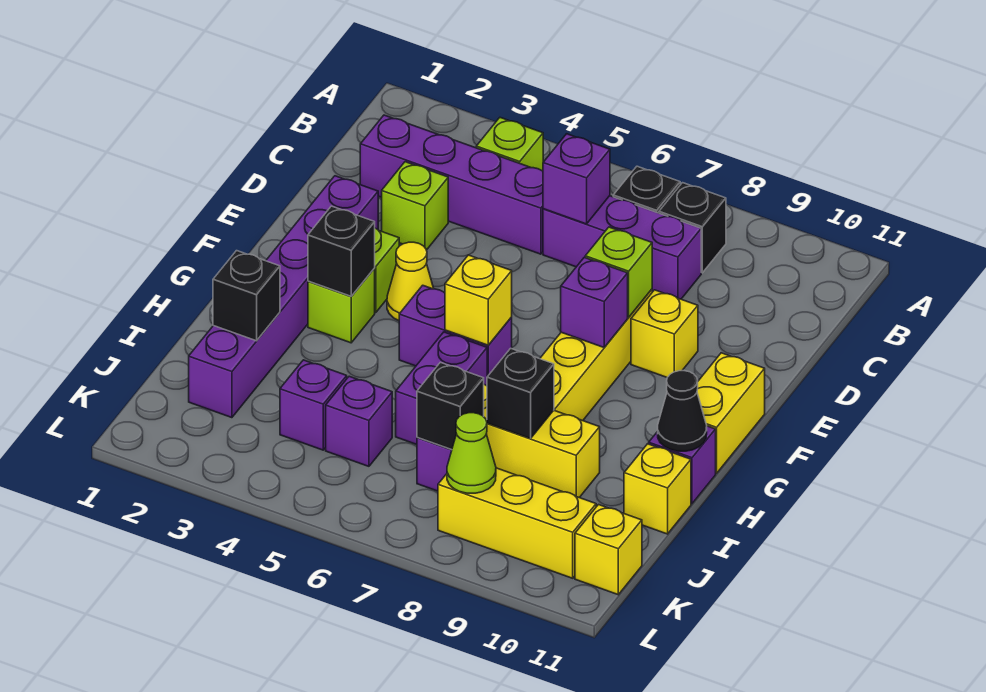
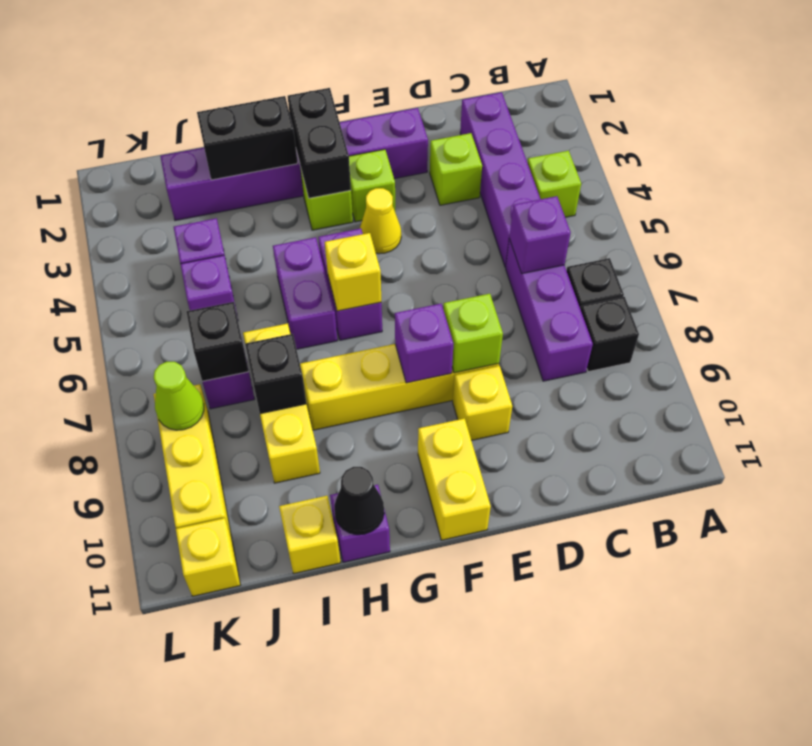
yellow 1x2 brick [697,353,765,473] -> yellow 1x2 brick turned to [418,418,491,540]
black 1x1 brick [308,206,375,296] -> black 1x2 brick [288,88,351,198]
purple 1x2 brick [396,332,487,445] -> purple 1x2 brick turned to [273,237,337,349]
black 1x1 brick [213,251,280,341] -> black 1x2 brick [197,96,298,180]

